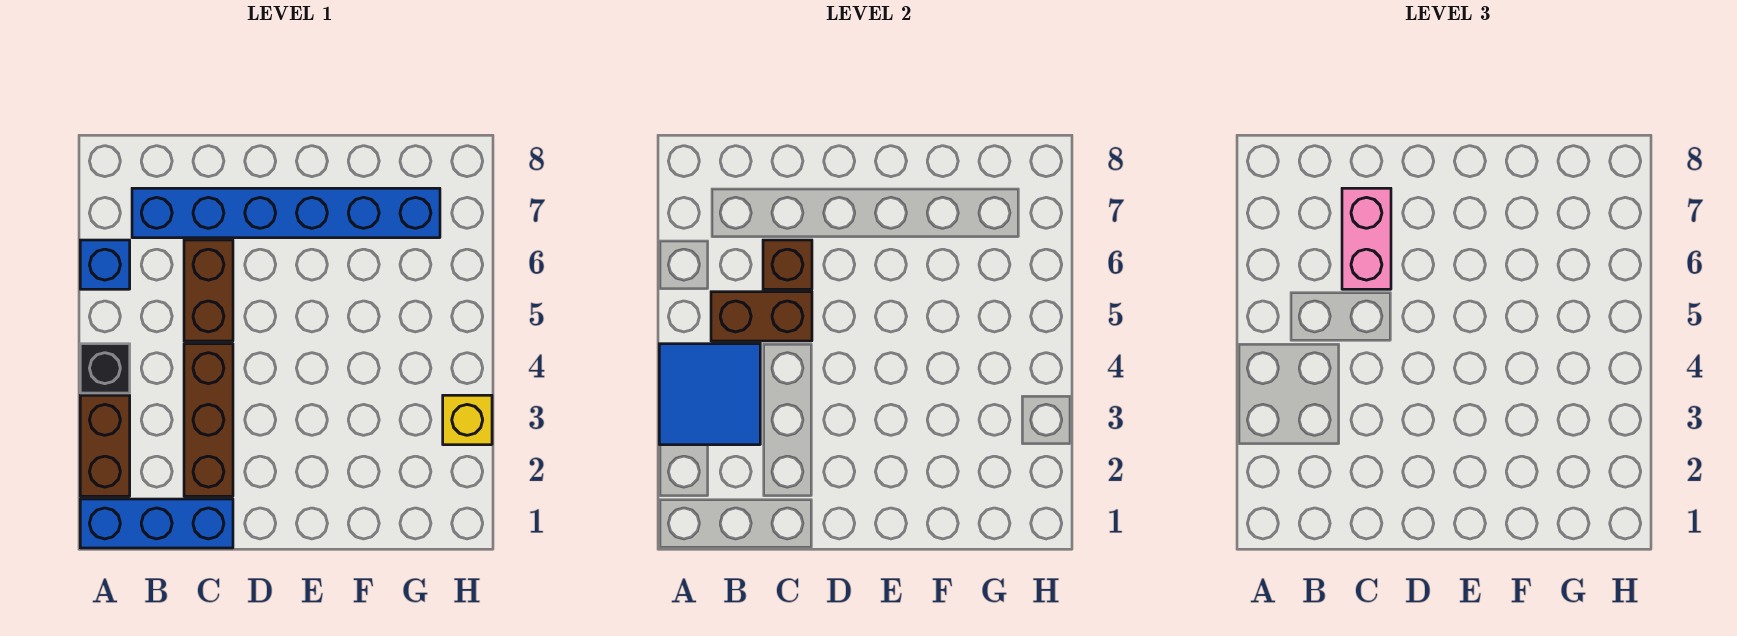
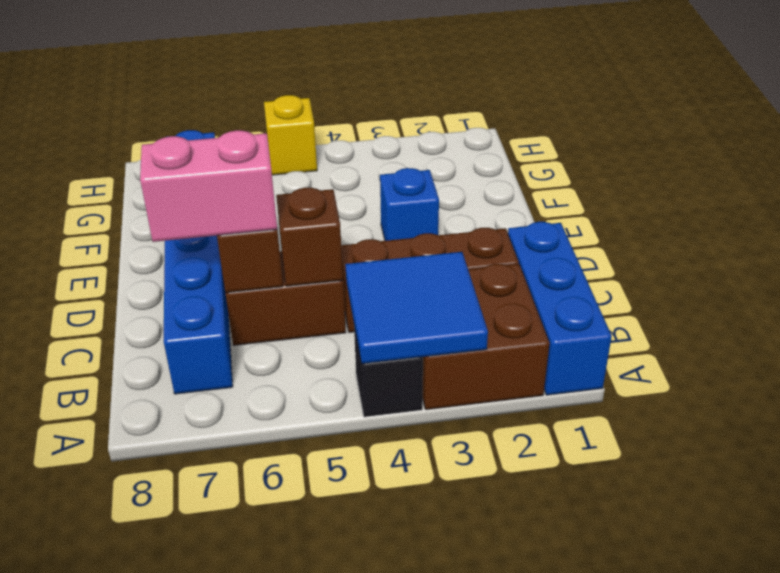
brown 1x2 brick [80,395,130,496] -> brown 2x2 brick [423,264,550,410]
blue 1x1 brick [80,240,130,289] -> blue 1x1 brick moved to [380,168,439,241]
brown 1x2 brick [711,292,812,341] -> brown 1x1 brick [276,188,343,286]
yellow 1x1 brick [443,395,492,445] -> yellow 1x1 brick moved to [264,95,317,175]

